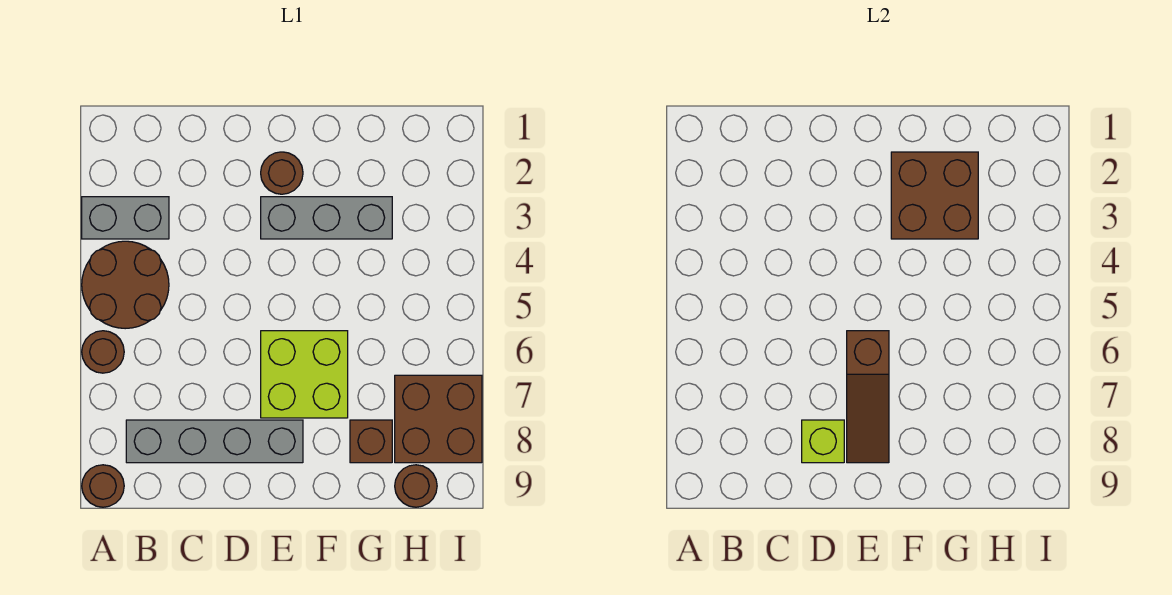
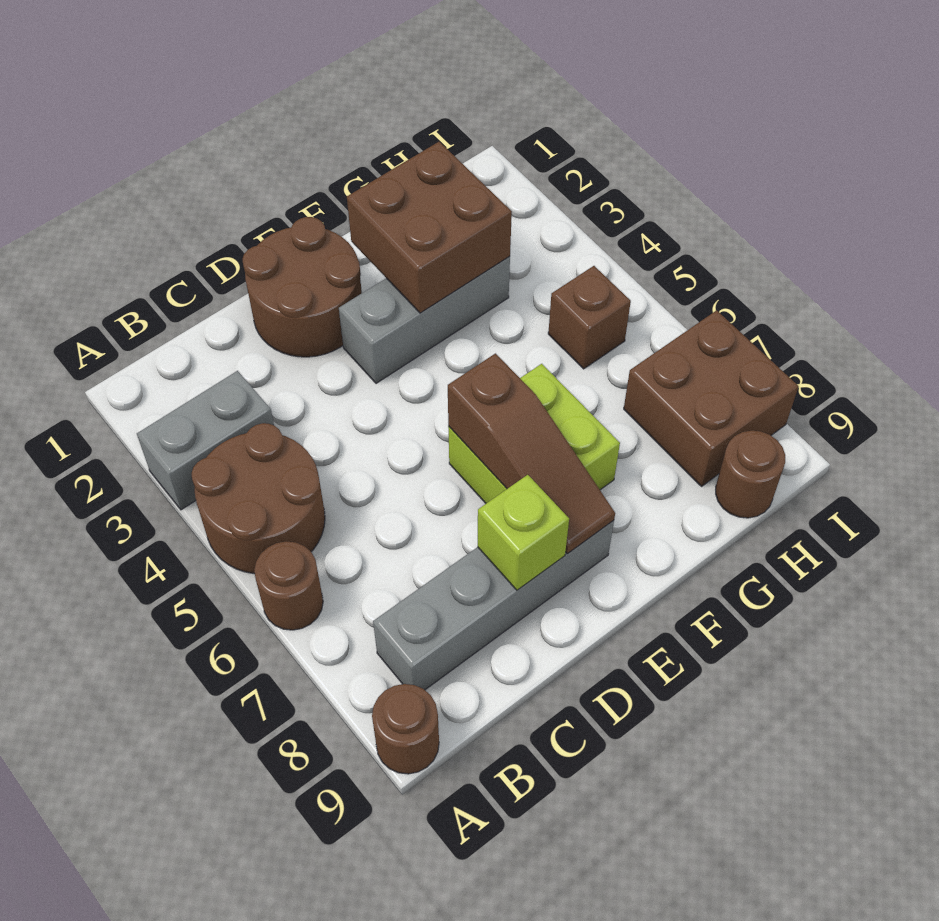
brown 1x1 round brick [261,152,303,194] -> brown 2x2 round brick [243,217,362,357]
brown 1x1 brick [350,420,392,463] -> brown 1x1 brick moved to [548,266,631,369]

